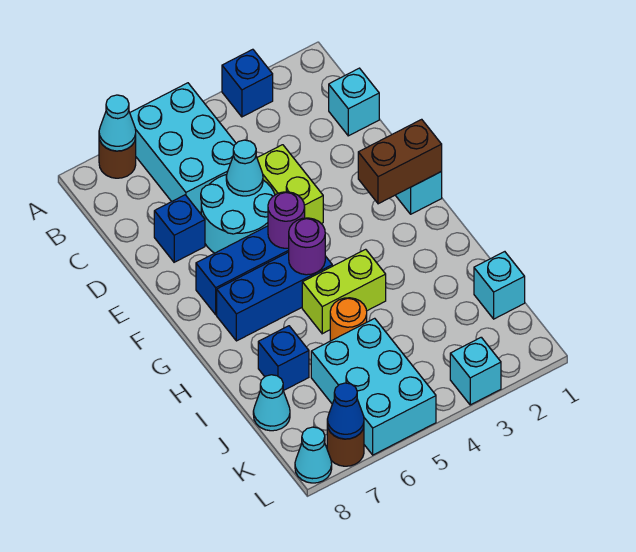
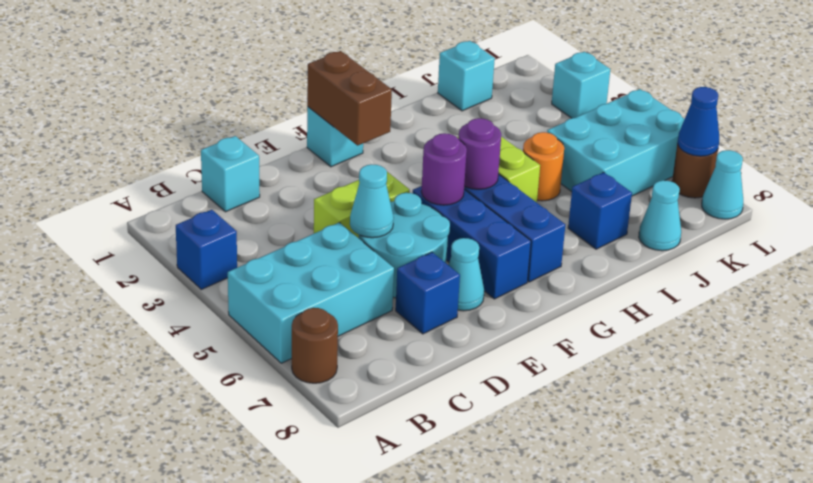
cyan 1x1 cone [99,95,136,151] -> cyan 1x1 cone moved to [449,238,484,311]

